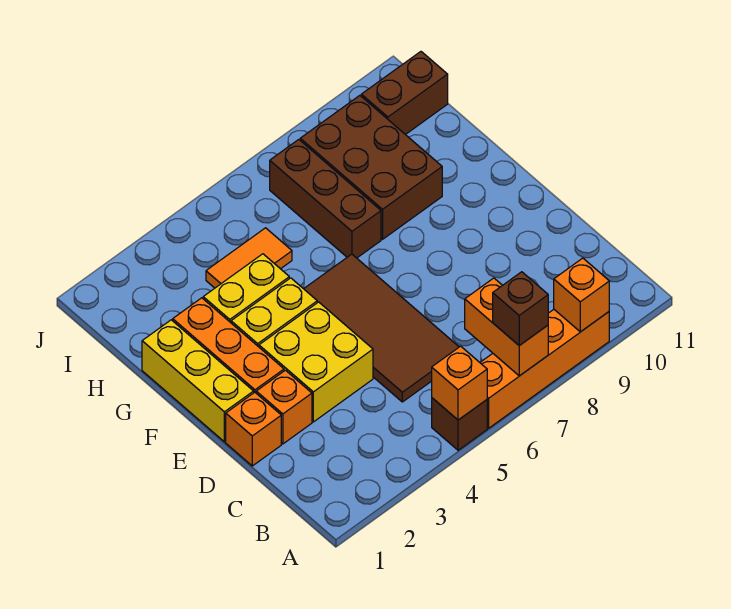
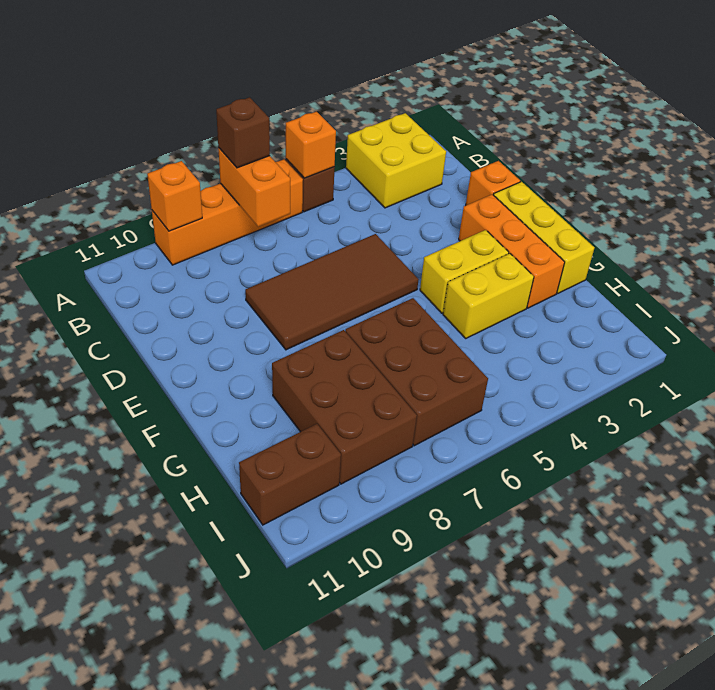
brown 2x4 tile [304,254,459,402] -> brown 2x4 tile turned to [245,234,419,350]
orange 1x1 brick [256,370,312,444] -> none
yellow 2x2 brick [259,302,373,422] -> yellow 2x2 brick moved to [346,113,446,208]
brown 1x3 brick [270,140,381,258] -> brown 2x3 brick [345,298,488,446]
orange 1x2 tile [206,228,292,288] -> none

